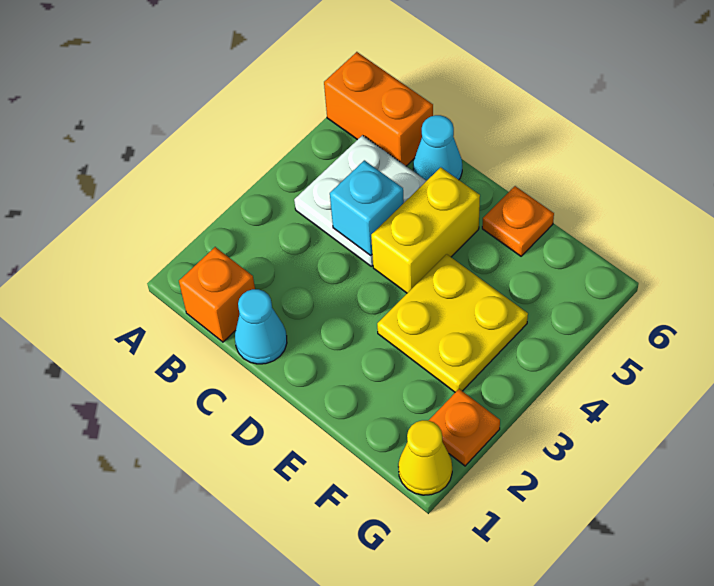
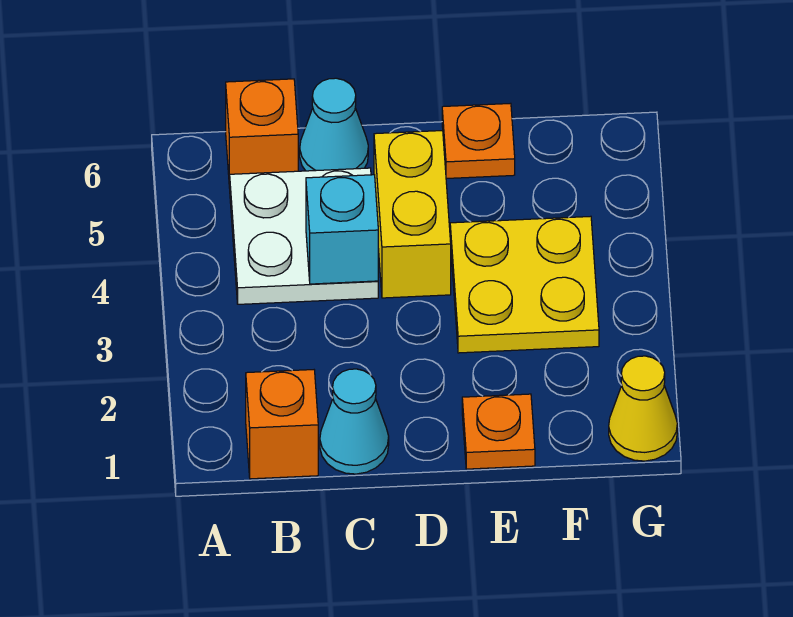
orange 1x2 brick [324,52,433,166] -> orange 1x1 brick [226,79,298,188]
orange 1x1 plate [428,389,500,466] -> orange 1x1 plate moved to [462,394,535,469]

